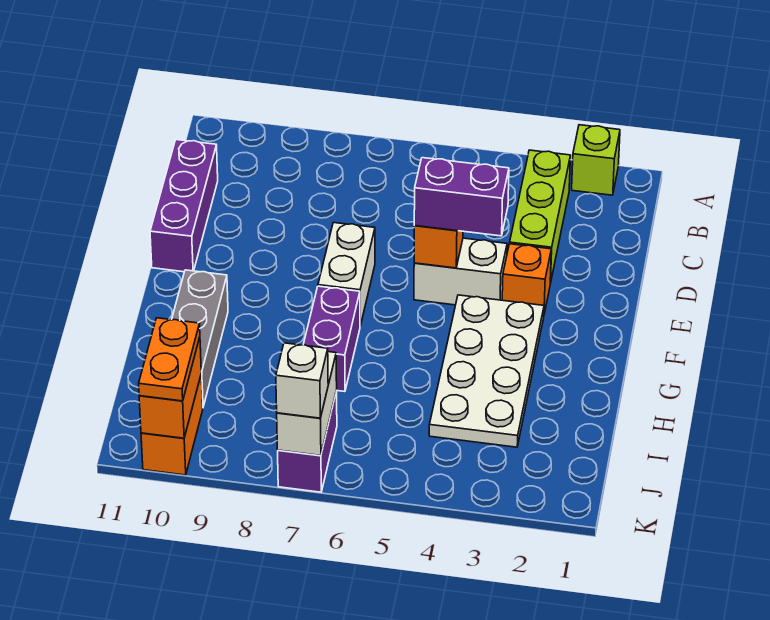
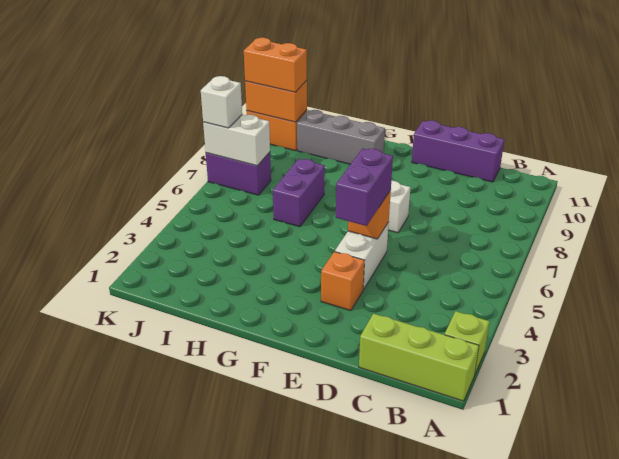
lime 1x3 brick [510,150,571,284] -> lime 1x3 brick moved to [359,314,479,401]
white 2x4 plate [429,295,544,447] -> none
purple 1x2 brick [303,286,360,392] -> purple 1x2 brick turned to [273,159,325,227]
orange 1x2 plate [139,318,200,401] -> orange 1x2 brick [244,38,307,92]

